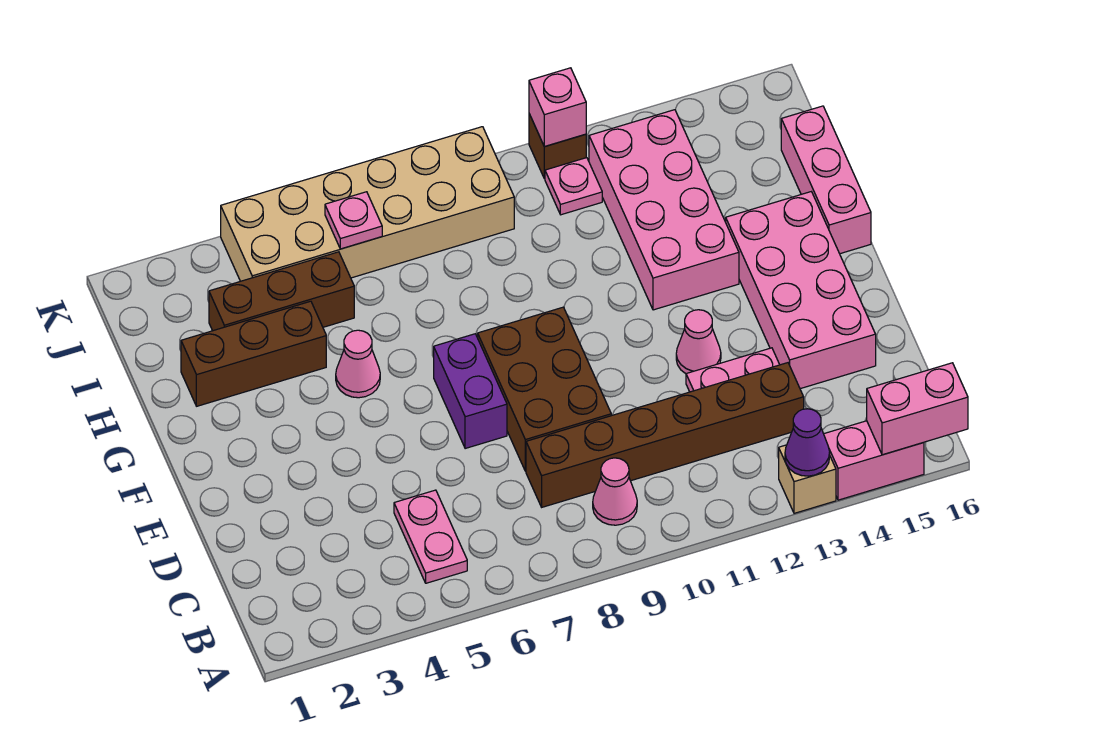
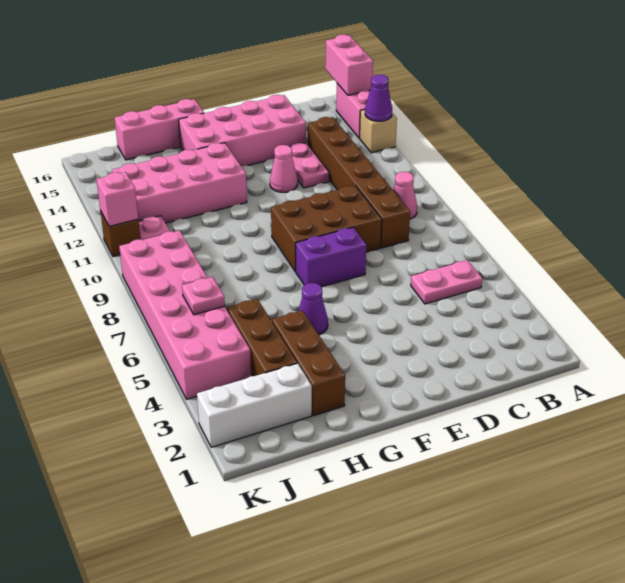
pink 1x1 cone [336,330,380,398] -> purple 1x1 cone [298,283,328,335]
none -> white 1x3 brick [197,363,312,447]
tan 2x6 brick [221,127,514,281] -> pink 2x6 brick [119,231,251,399]

